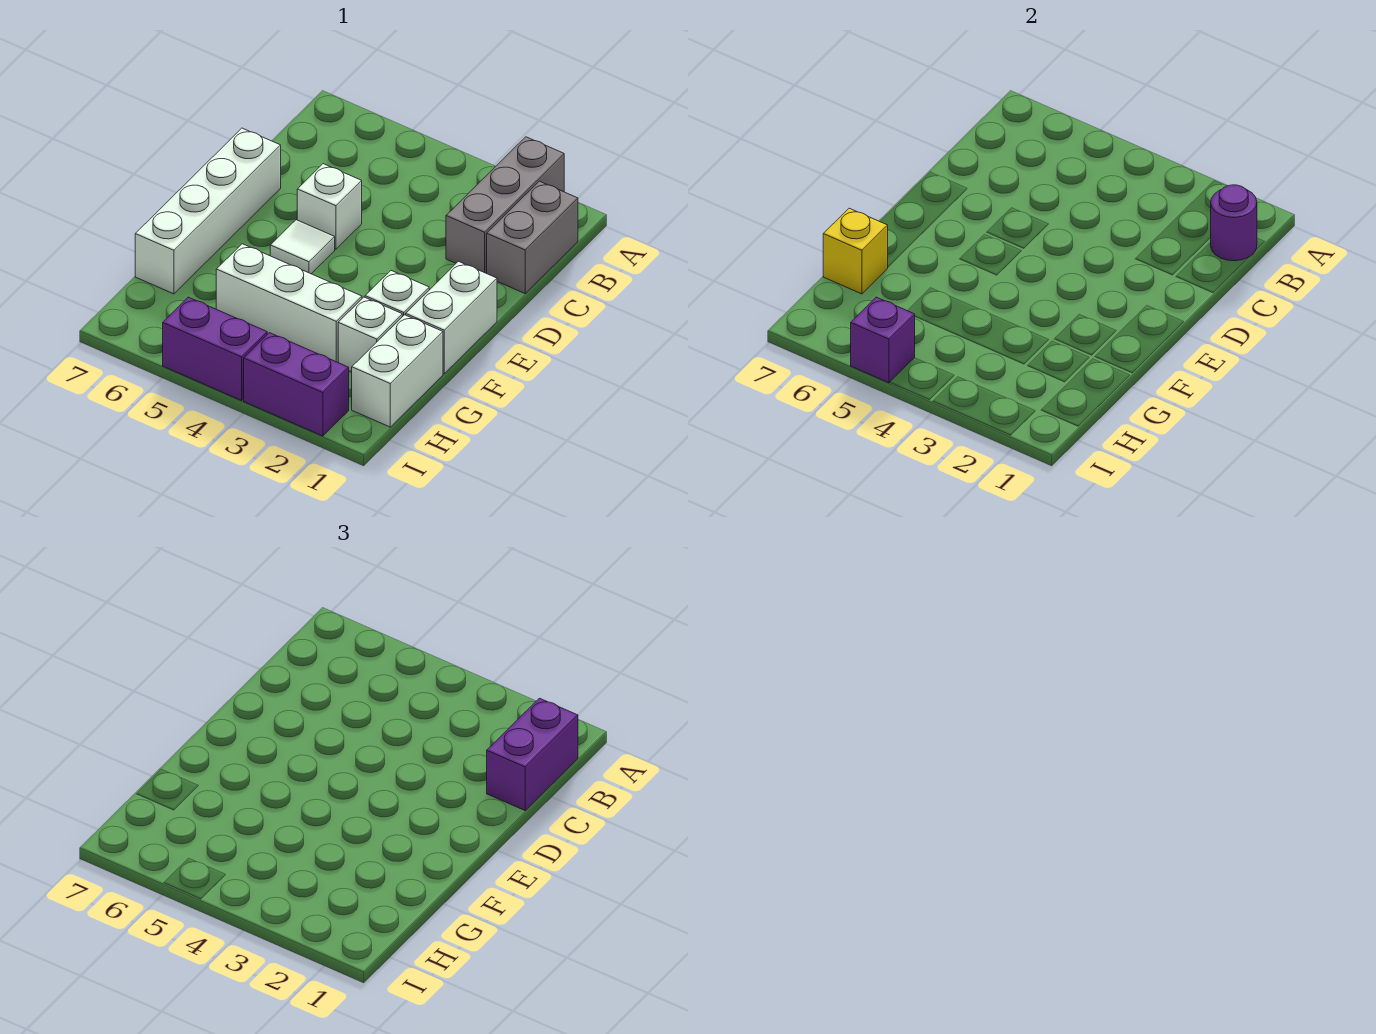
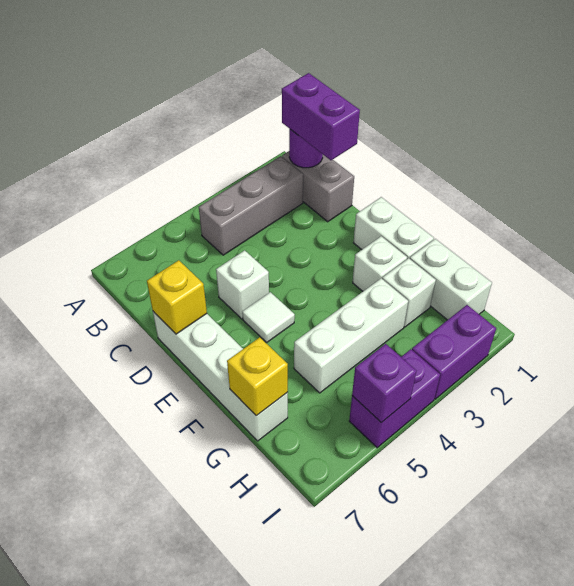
grey 1x3 brick [446,137,564,273] -> grey 1x3 brick turned to [199,156,303,255]
none -> yellow 1x1 brick [147,260,207,334]

